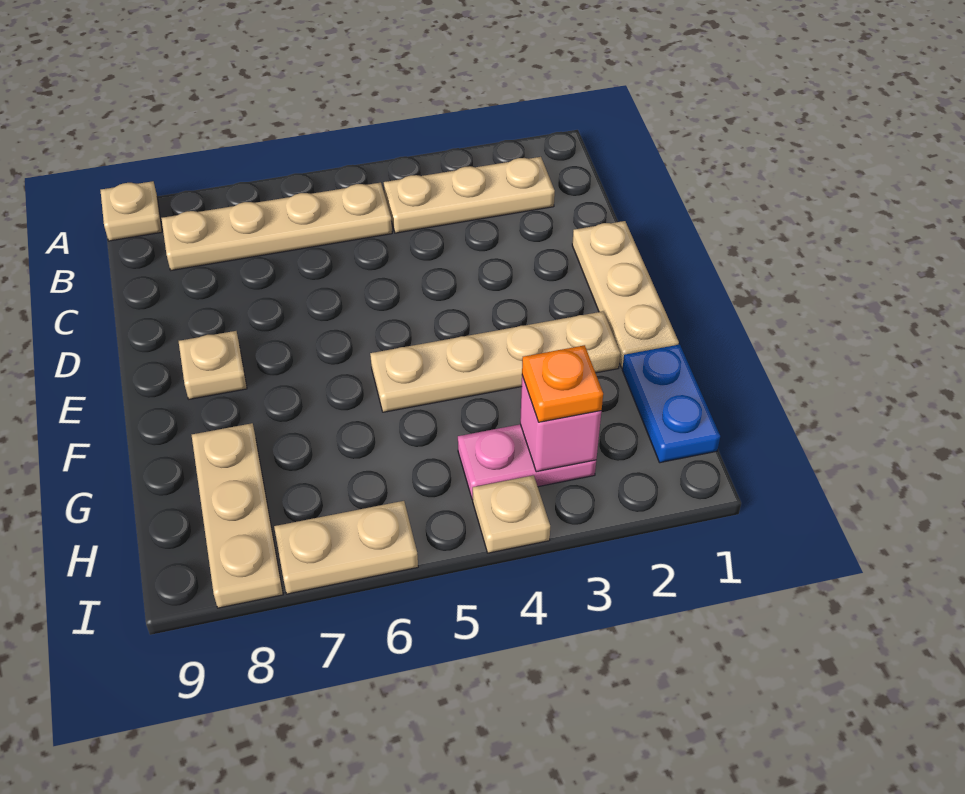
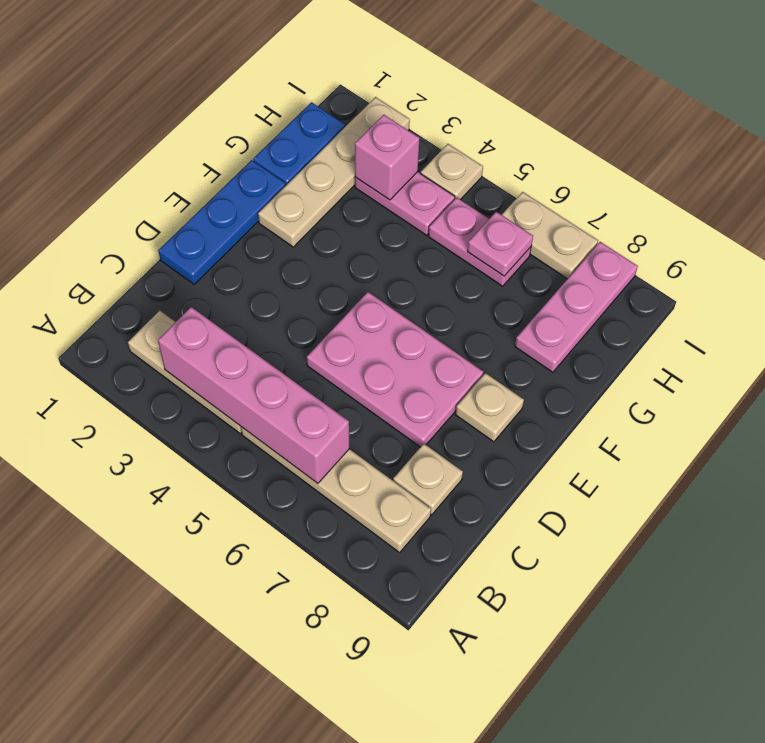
tan 1x1 plate [100,181,162,241] -> tan 1x1 plate moved to [393,444,463,515]
none -> pink 1x4 brick [158,307,349,483]
tan 1x3 plate [572,221,679,368] -> blue 1x3 plate [158,160,286,284]
none -> pink 2x3 plate [307,292,483,447]
tan 1x4 plate [370,311,620,412] -> tan 1x4 plate turned to [258,97,410,247]
tan 1x3 plate [192,423,283,608] -> pink 1x3 plate [515,242,638,372]
orange 1x1 plate [522,345,603,422] -> none
none -> pink 1x2 plate [429,198,531,286]
none -> pink 1x1 plate [467,212,533,276]

